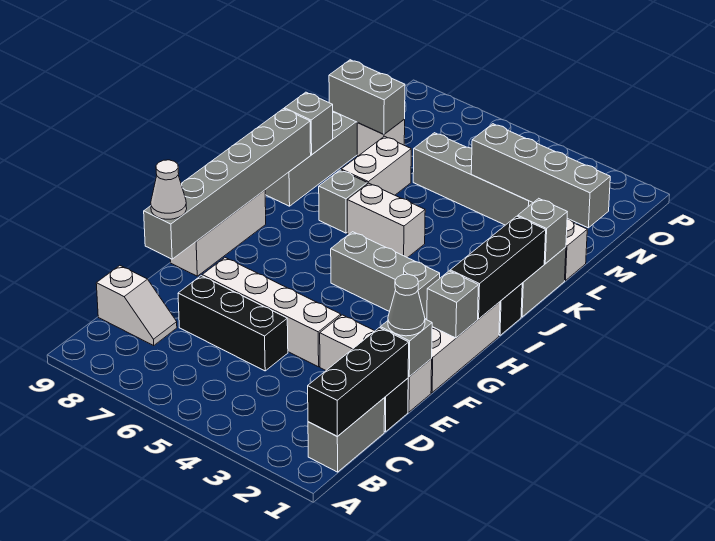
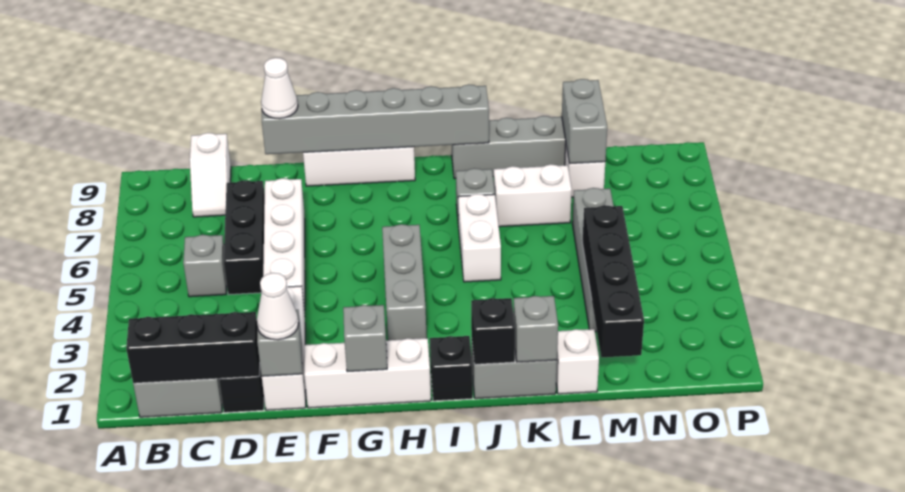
grey 1x1 cone [388,274,425,336] -> white 1x1 cone [257,273,299,340]
black 1x3 brick [450,216,546,319] -> black 1x1 brick [471,298,515,365]
grey 1x1 brick [284,92,333,155] -> grey 1x1 brick moved to [183,235,227,297]
grey 1x4 brick [471,124,610,228] -> black 1x4 brick [582,205,644,357]

